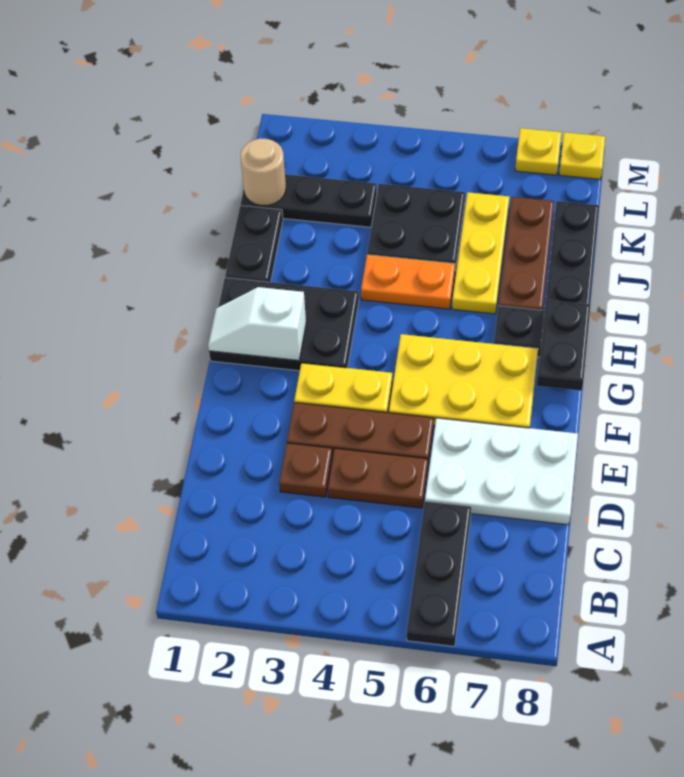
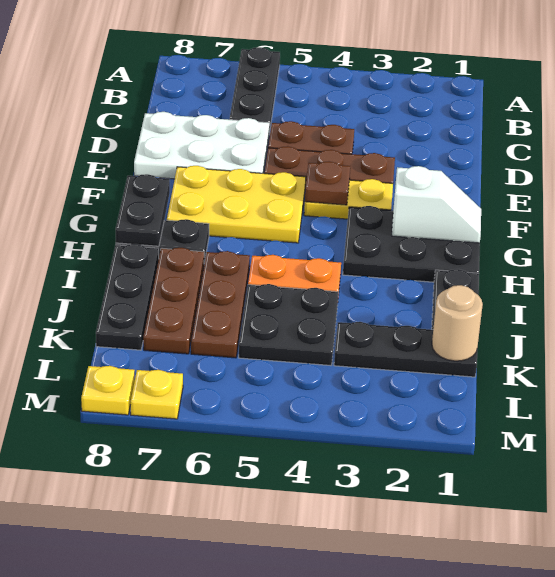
brown 1x1 plate [279,443,333,497] -> brown 1x1 plate moved to [305,161,350,205]
yellow 1x3 plate [452,192,509,314] -> brown 1x3 plate [191,251,250,358]

